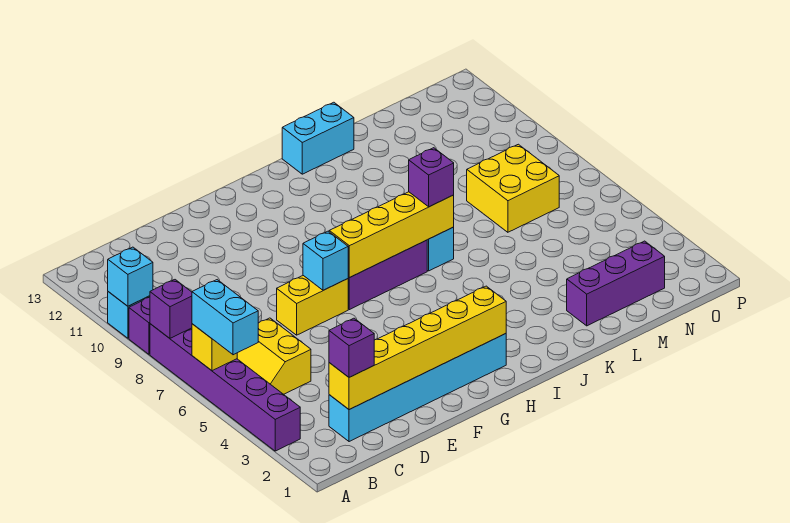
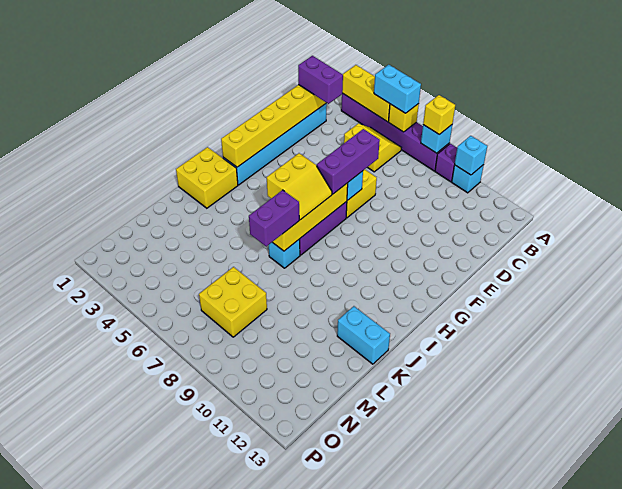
none -> yellow 1x3 brick [342,65,390,122]
purple 1x1 brick [150,280,192,338] -> cyan 1x1 brick [421,125,452,153]
none -> yellow 1x1 brick [423,95,455,135]
purple 1x1 brick [329,318,374,377] -> purple 1x2 brick [298,56,343,104]
none -> yellow 2x2 slope [267,153,332,220]
none -> yellow 2x2 brick [176,147,238,208]
purple 1x1 brick [409,148,454,207] -> purple 1x2 brick [249,190,299,246]
cyan 1x2 brick [282,102,354,174] -> cyan 1x2 brick turned to [337,306,390,364]
purple 1x3 brick [567,241,665,326] -> purple 1x3 brick moved to [317,129,380,194]

